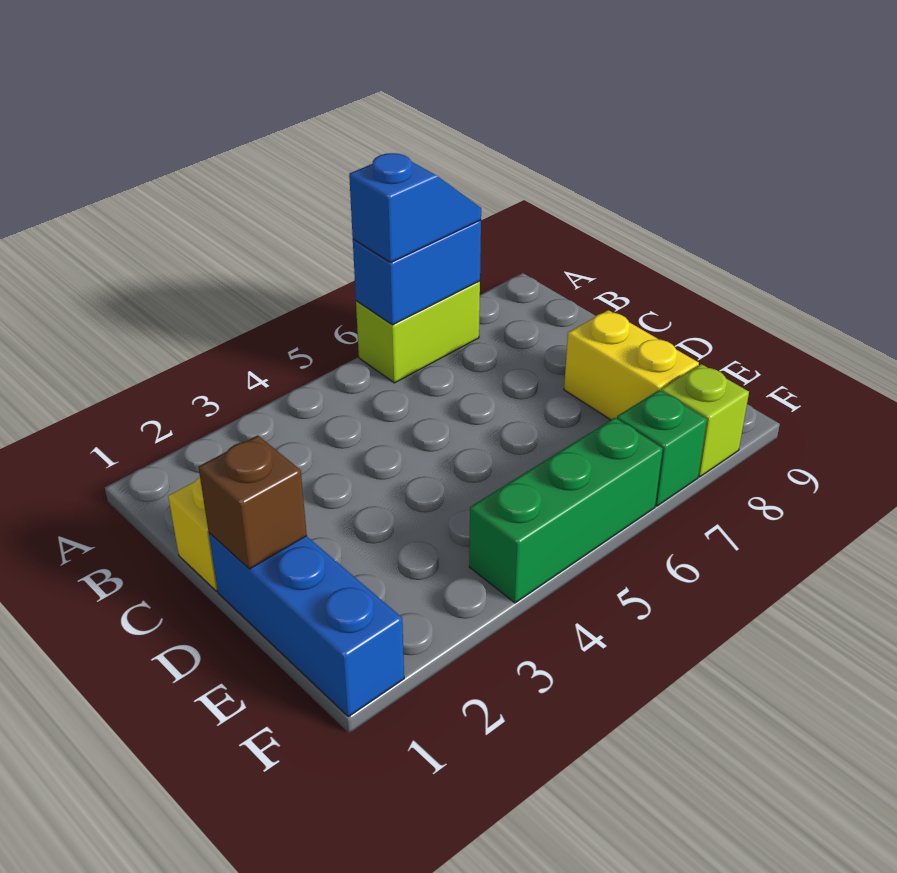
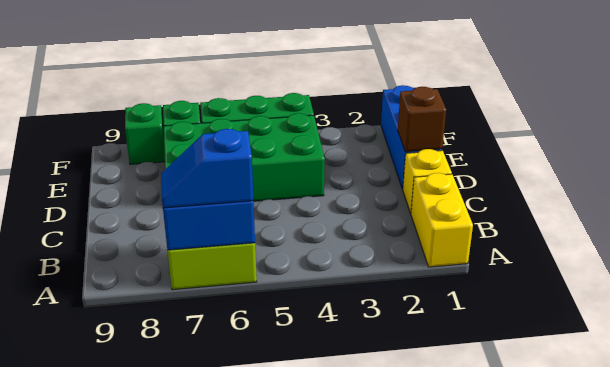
none -> green 2x4 brick [164,113,325,201]
yellow 1x2 brick [564,310,699,420] -> yellow 1x2 brick moved to [411,173,473,267]
lime 1x1 brick [661,364,749,477] -> green 1x1 brick [125,103,165,164]

